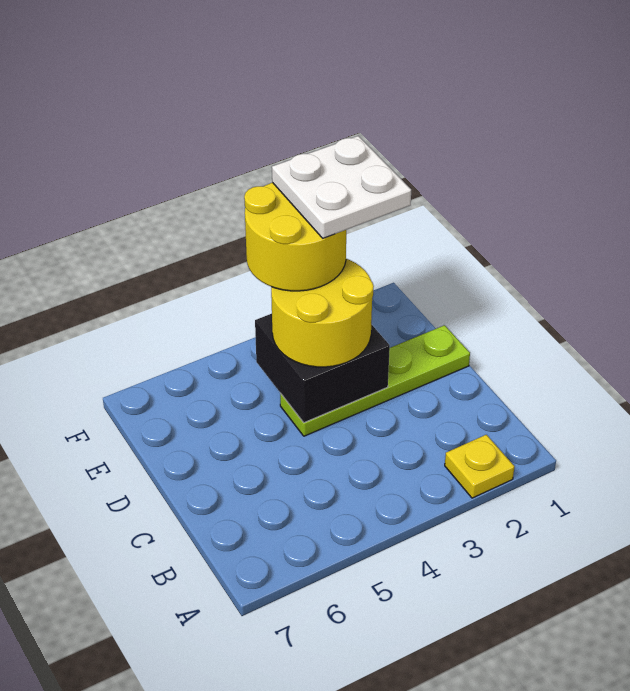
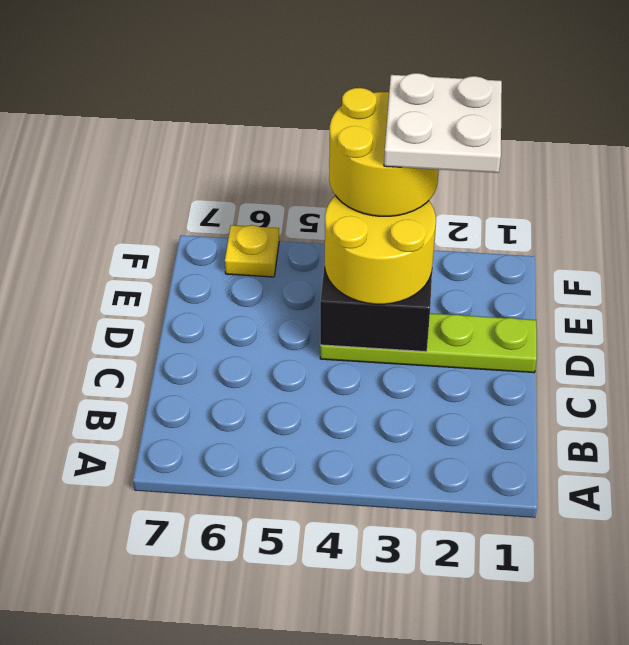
yellow 1x1 plate [445,435,514,498] -> yellow 1x1 plate moved to [225,225,279,277]

